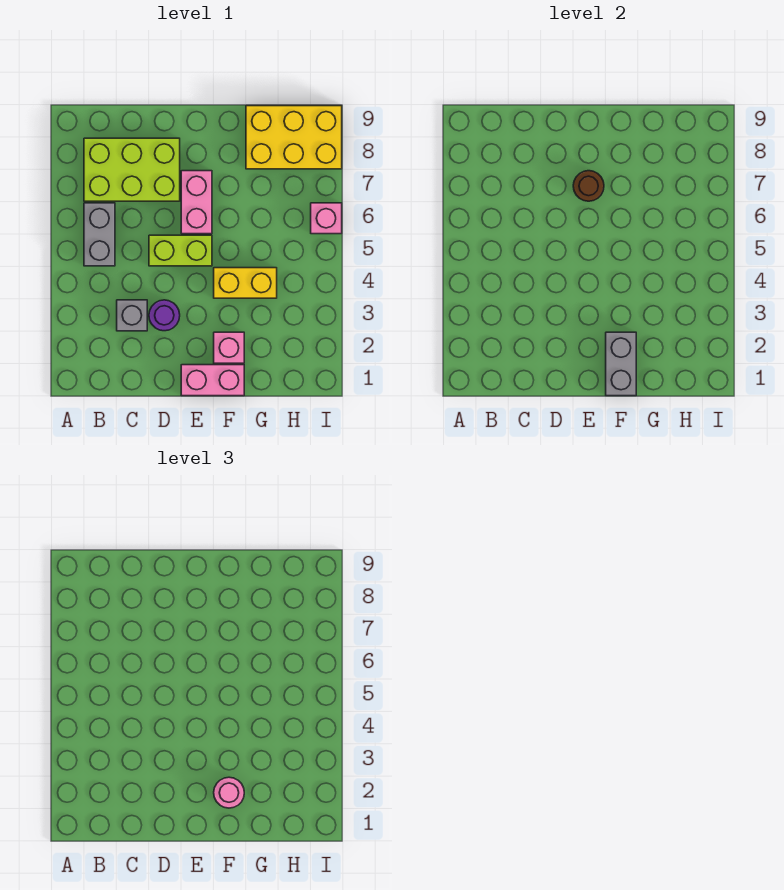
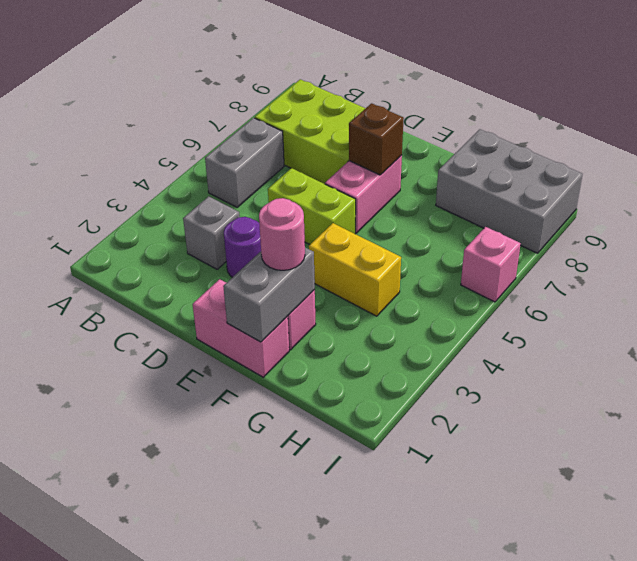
brown 1x1 round brick [573,171,604,201] -> brown 1x1 brick [349,103,404,175]
yellow 2x3 brick [246,106,342,169] -> grey 2x3 brick [436,129,583,253]

